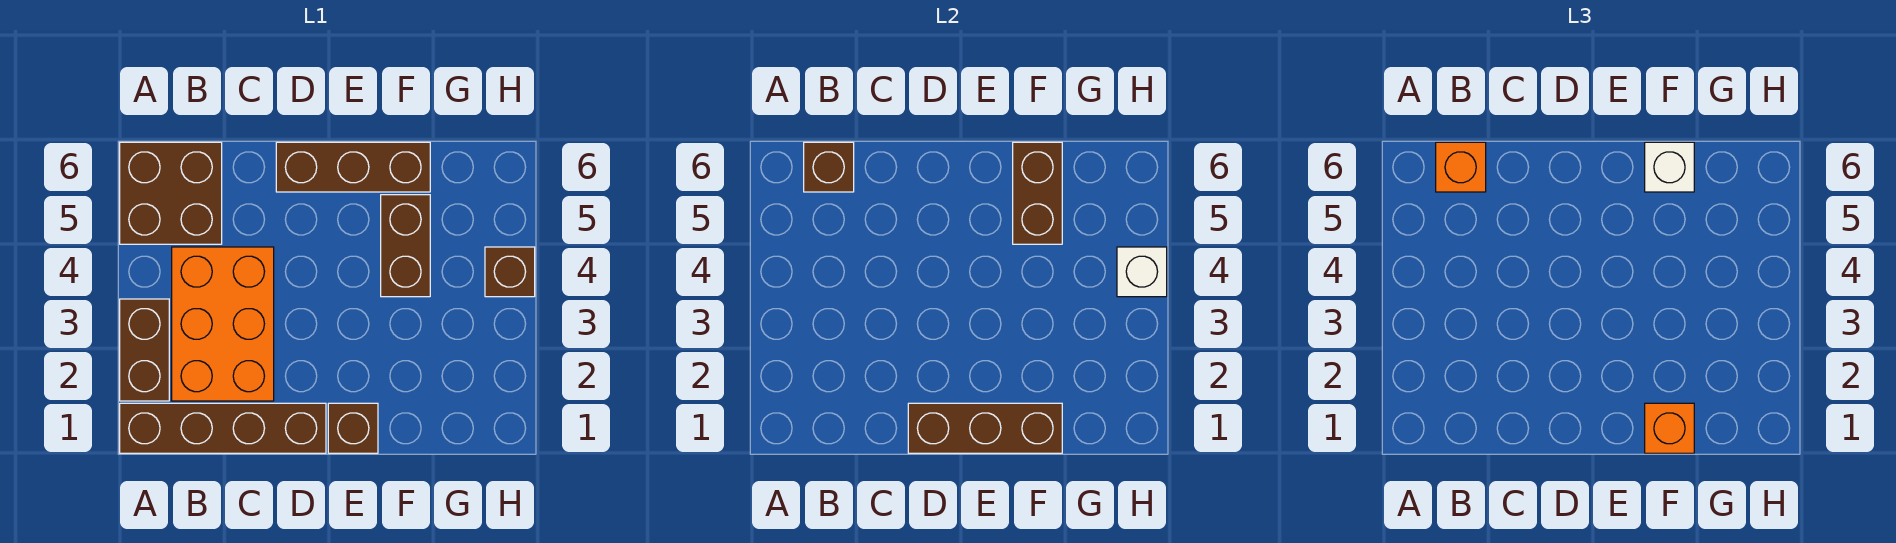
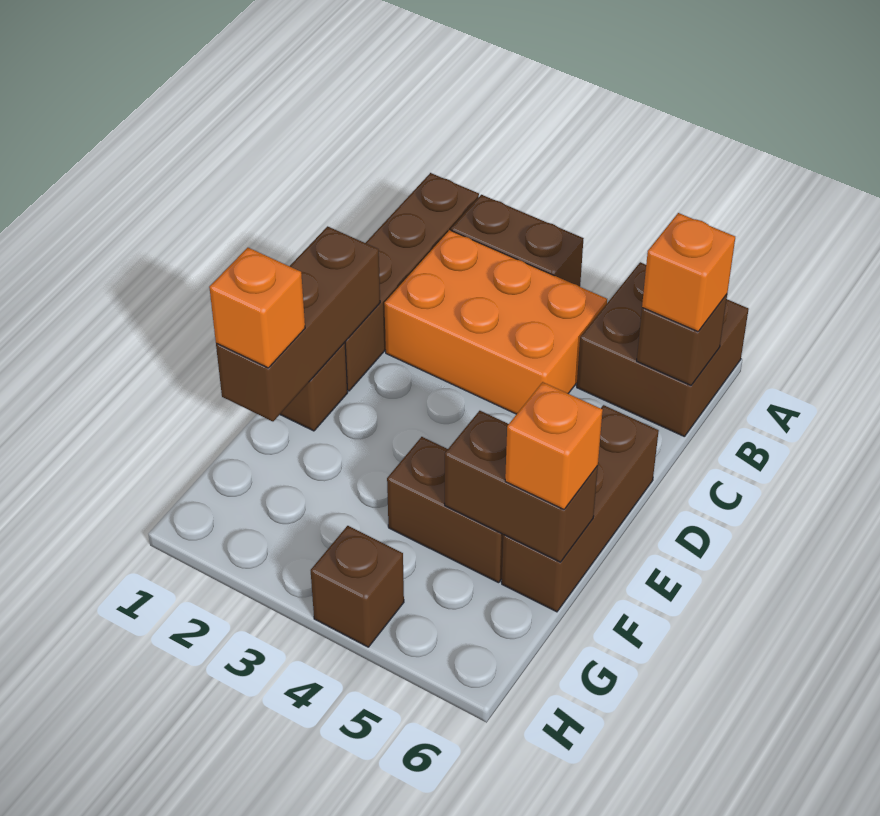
white 1x1 brick [1645,142,1694,192] -> orange 1x1 brick [505,382,603,509]
white 1x1 brick [1117,247,1167,297] -> none

